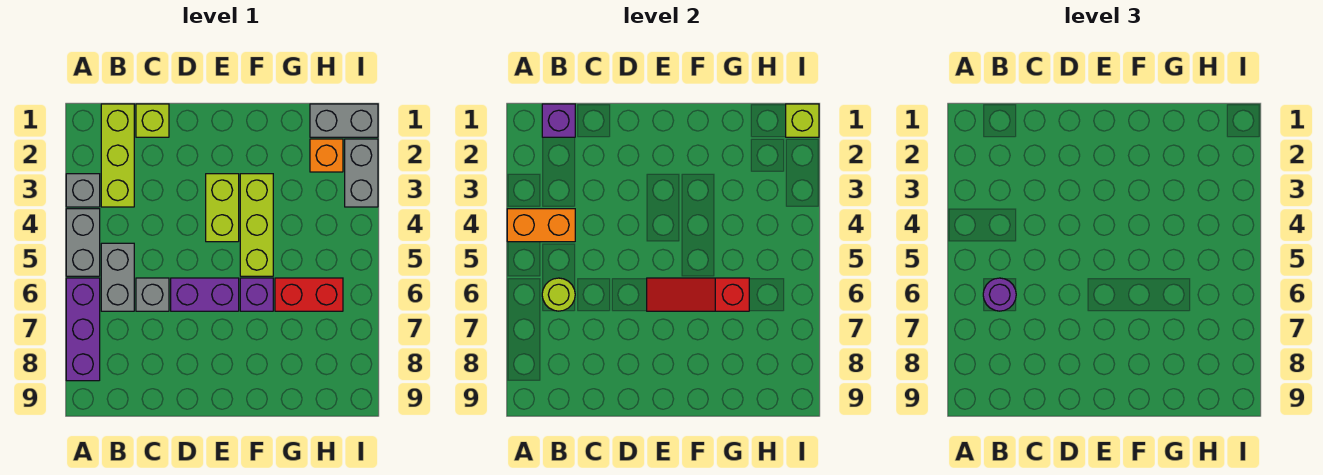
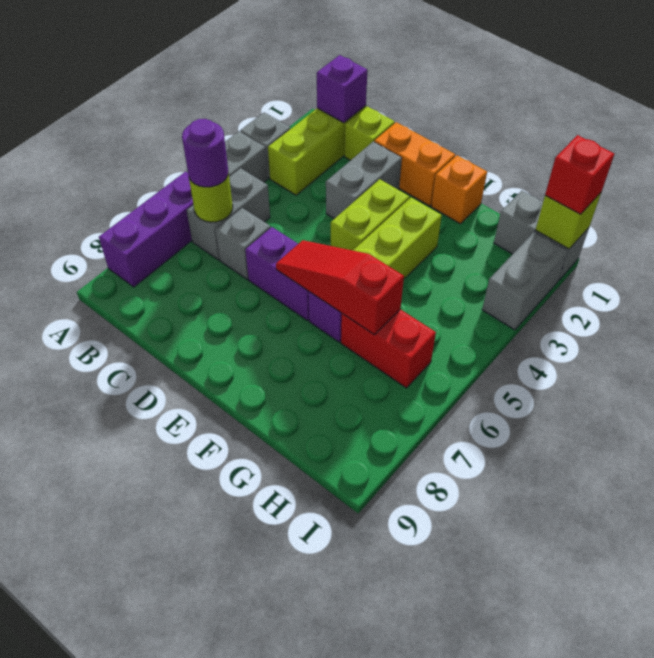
orange 1x2 brick [507,209,575,242] -> orange 1x2 brick moved to [374,122,455,206]
none -> grey 1x2 brick [326,142,402,219]
orange 1x1 brick [310,139,343,172] -> orange 1x1 brick moved to [431,155,487,224]
none -> red 1x1 brick [545,135,614,214]

